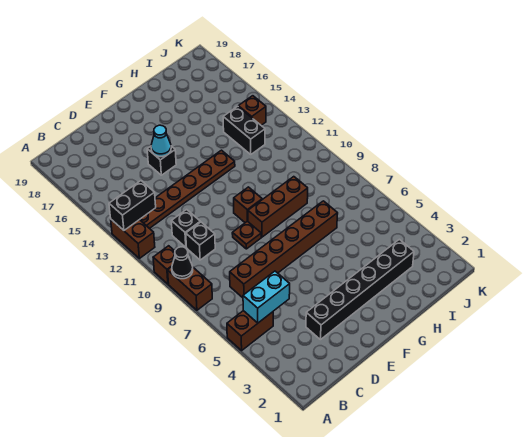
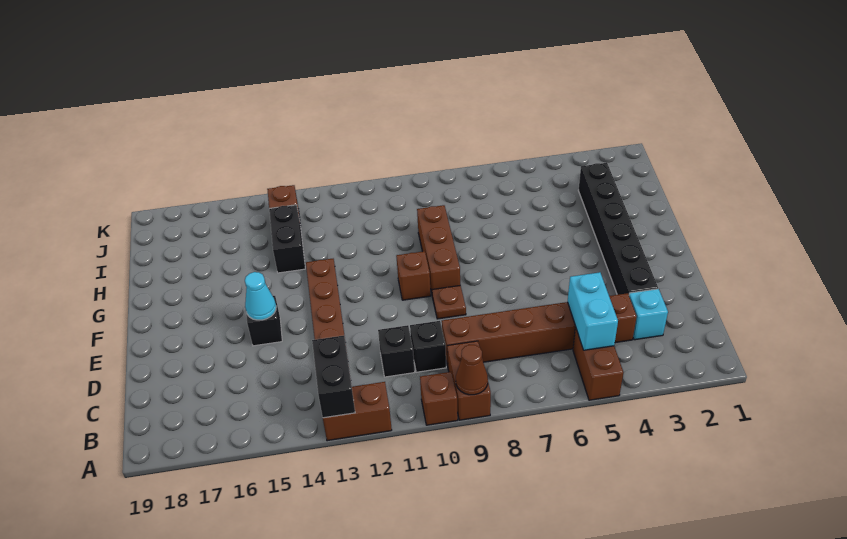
brown 1x2 brick [168,267,212,310] -> brown 1x2 brick turned to [447,341,491,420]
black 1x1 cone [172,247,193,279] -> brown 1x1 cone [456,345,488,395]
none -> cyan 1x1 brick [629,289,668,340]
brown 1x6 brick [230,201,338,298] -> brown 1x6 brick turned to [442,293,637,366]
black 1x2 brick [223,106,265,154] -> black 1x2 brick turned to [269,205,305,273]

